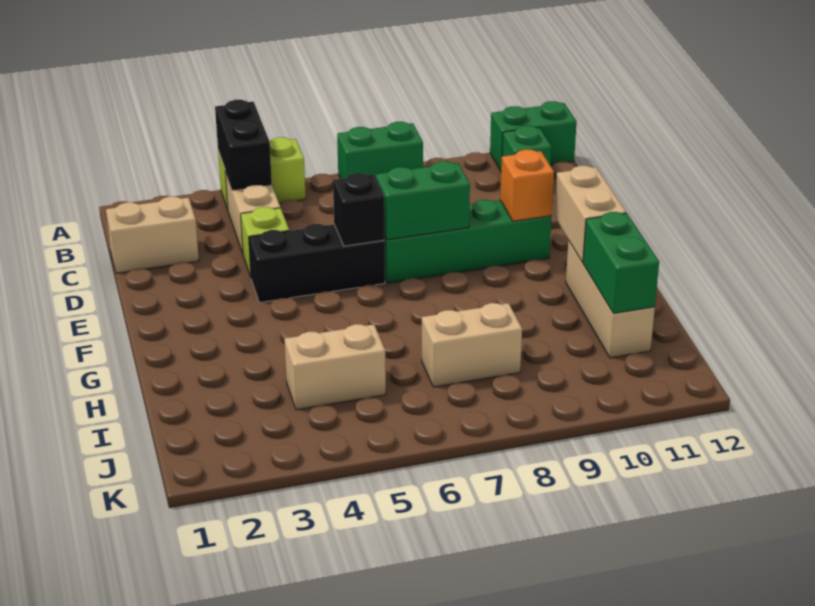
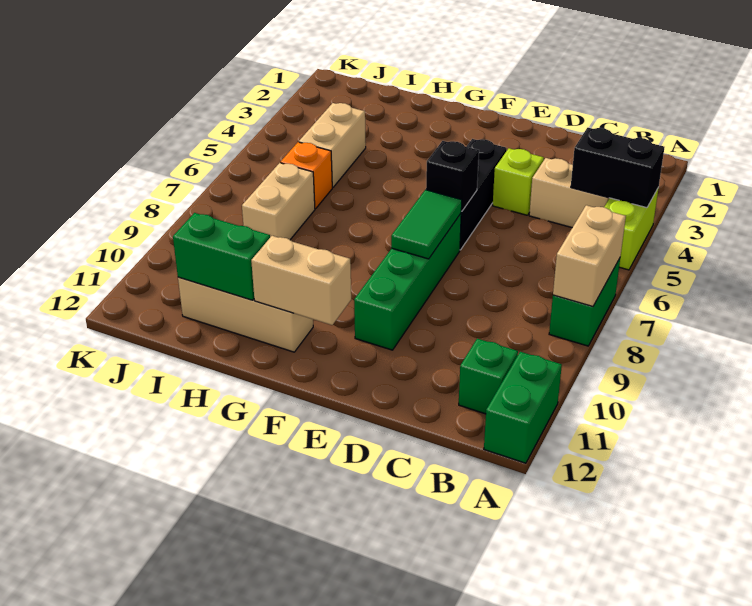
tan 1x2 brick [106,197,199,273] -> tan 1x2 brick moved to [553,205,626,306]
green 1x2 brick [376,161,470,240] -> green 1x2 tile [391,190,462,259]
orange 1x1 brick [500,150,554,221] -> orange 1x1 brick moved to [281,142,332,209]

